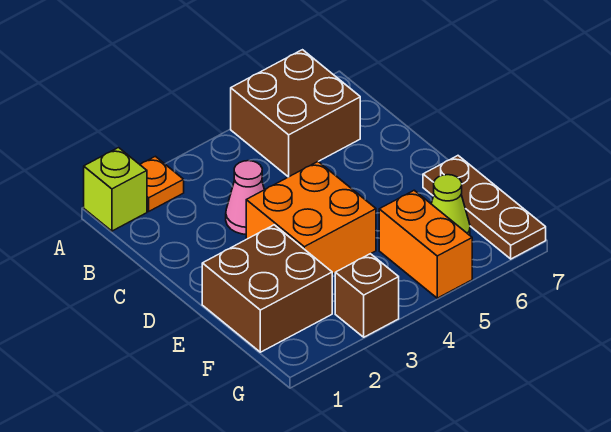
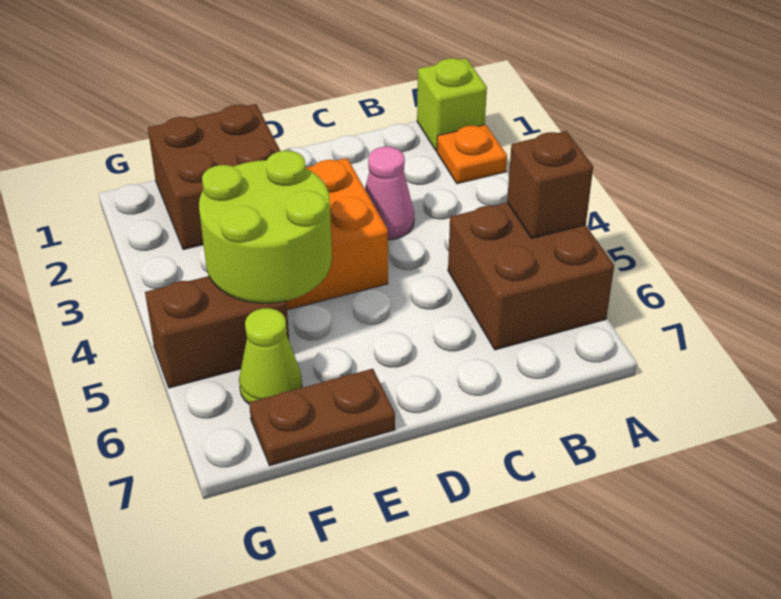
none -> lime 2x2 round brick [199,151,332,303]
brown 1x3 plate [423,156,546,259] -> brown 1x2 plate [249,369,395,466]
orange 1x2 brick [379,190,472,298] -> brown 1x2 brick [145,276,289,388]
brown 1x1 brick [335,254,399,337] -> brown 1x1 brick moved to [507,131,593,238]

